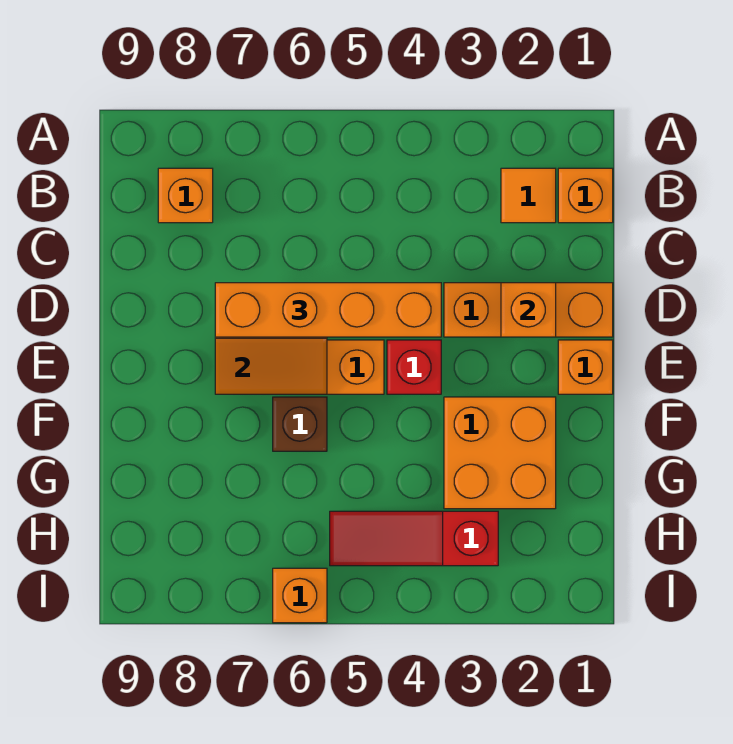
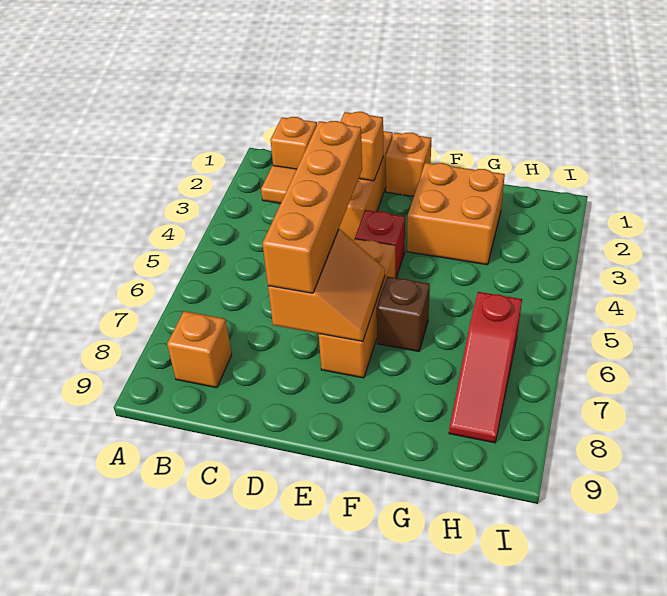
red 1x3 slope [330,511,498,566] -> red 1x3 slope moved to [449,292,522,443]
orange 1x1 brick [273,568,327,623] -> none

